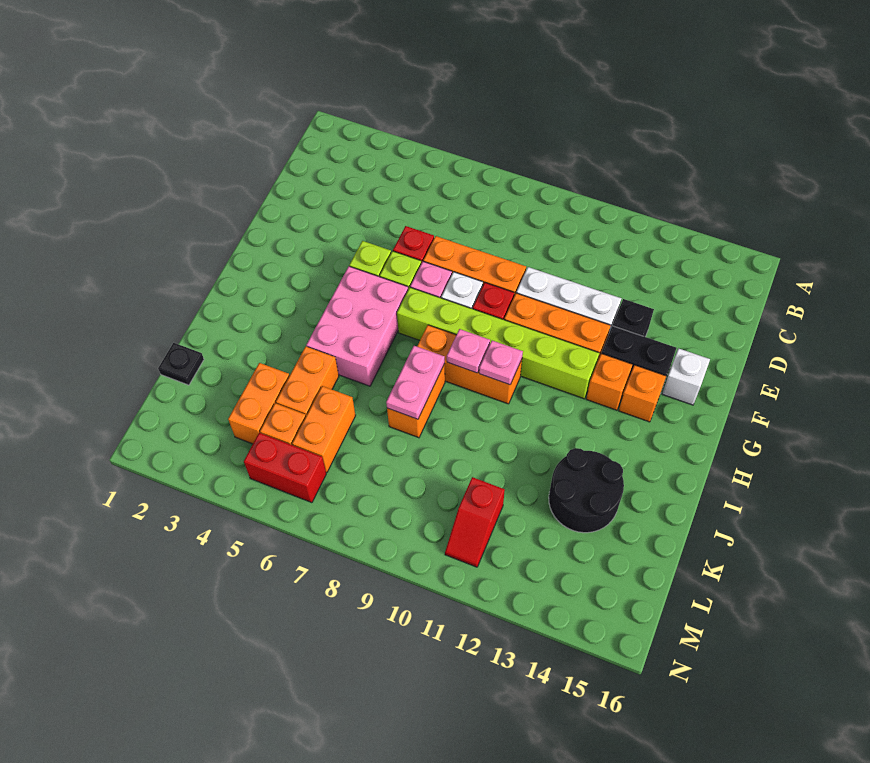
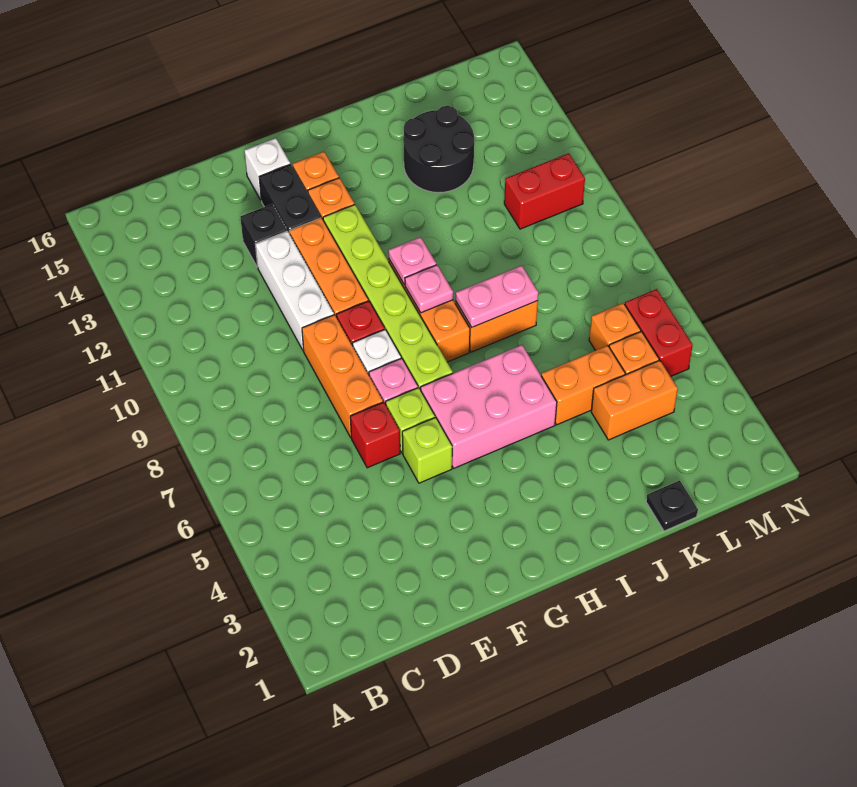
orange 1x2 brick [292,386,356,472] -> orange 1x1 brick [589,303,641,351]
red 1x2 slope [445,477,505,567] -> red 1x2 brick [504,153,585,229]

